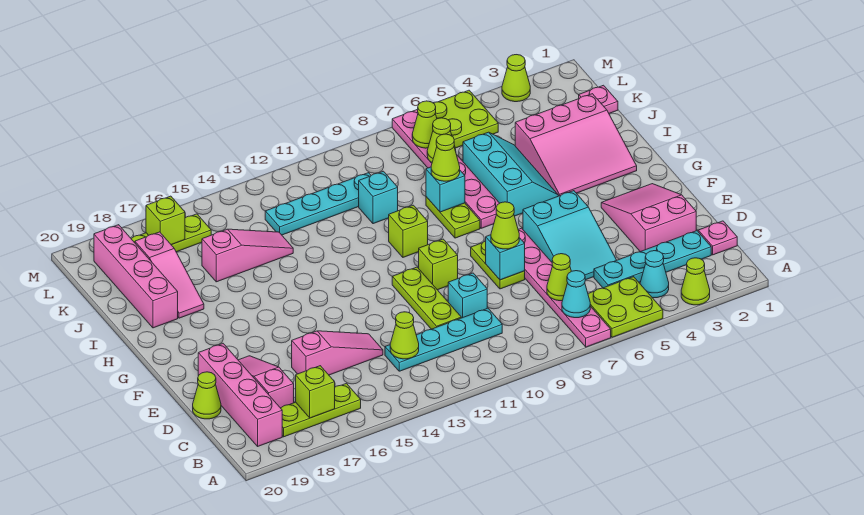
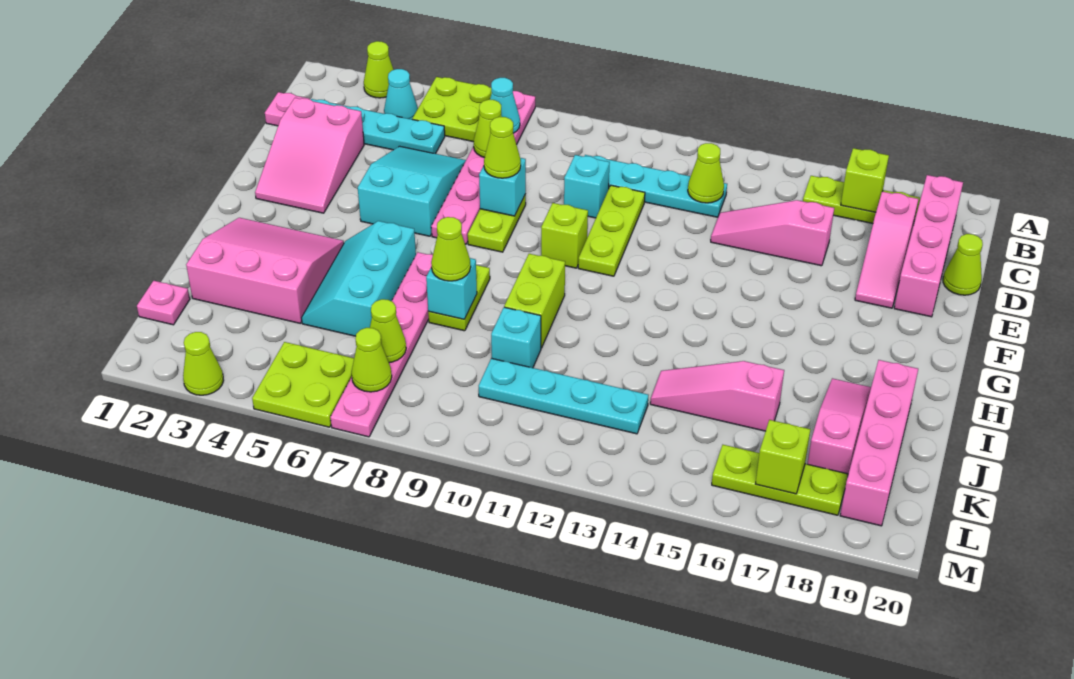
lime 1x1 brick [389,205,428,257] -> lime 1x2 brick [504,254,565,348]

